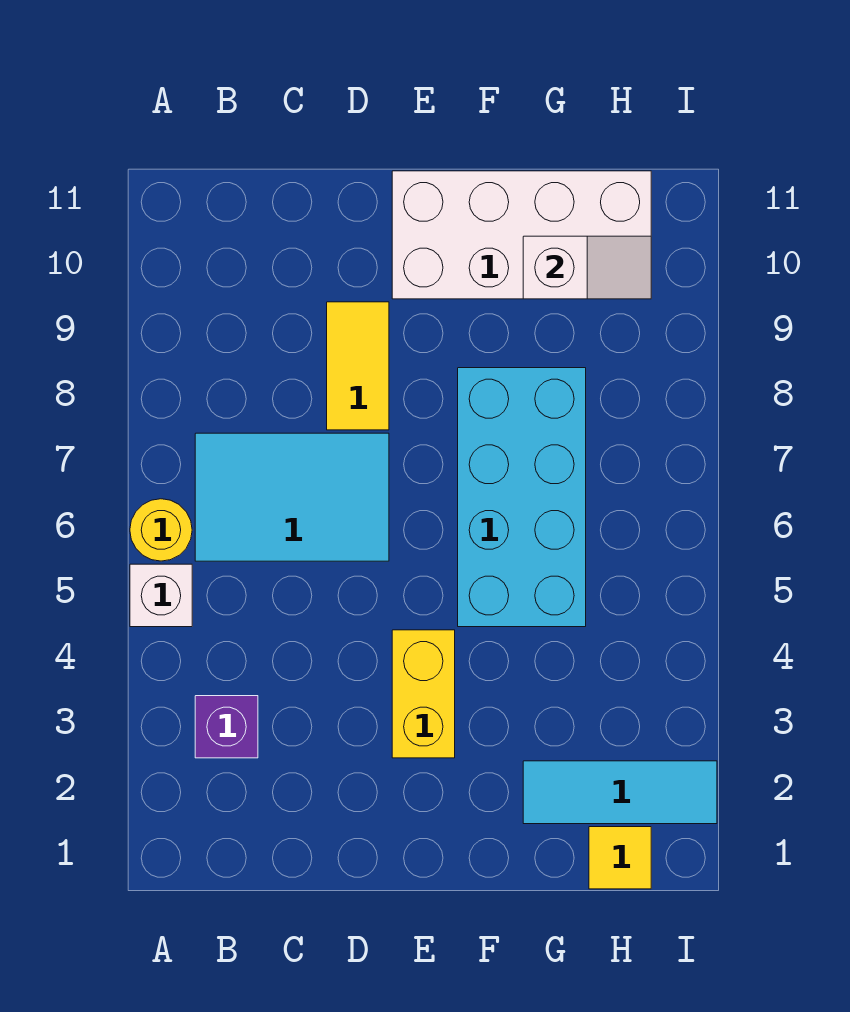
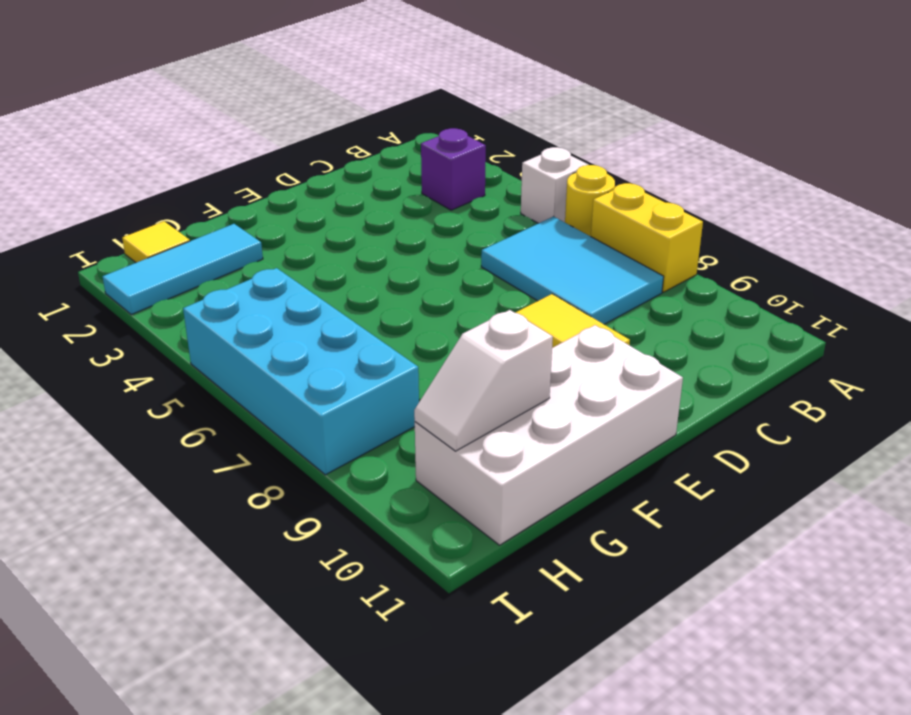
cyan 2x3 tile [195,433,389,561] -> cyan 2x3 tile turned to [481,216,664,325]
yellow 1x2 brick [392,630,455,758] -> yellow 1x2 brick moved to [591,183,703,292]
cyan 2x4 brick [458,368,586,627] -> cyan 2x4 brick moved to [183,268,419,475]

